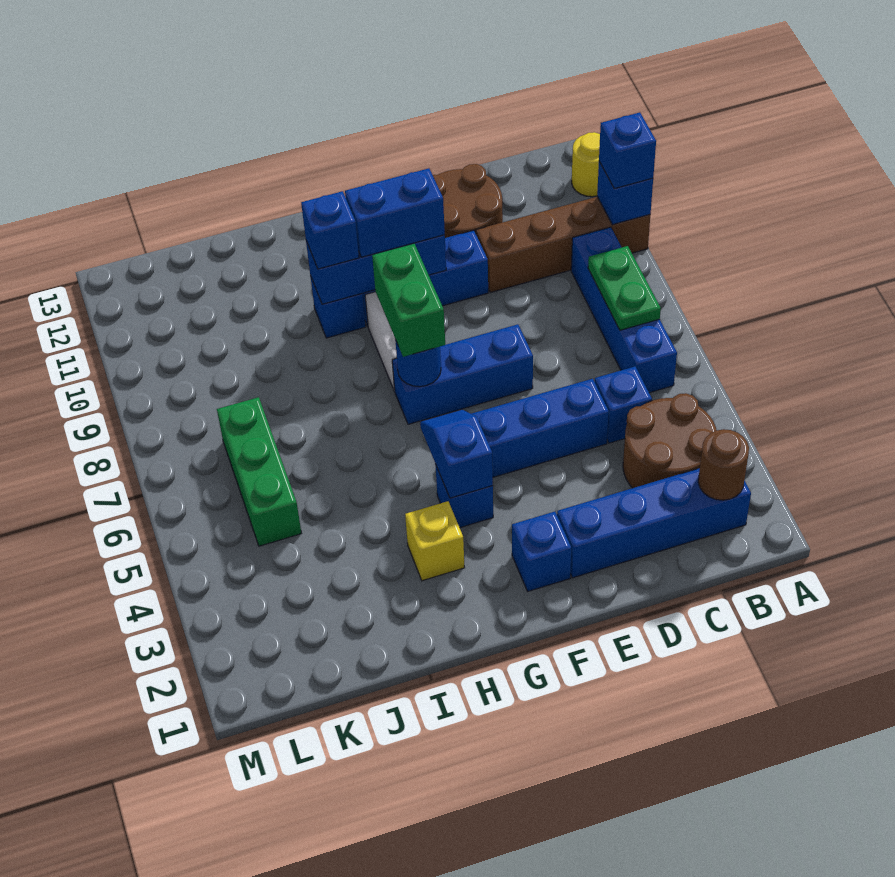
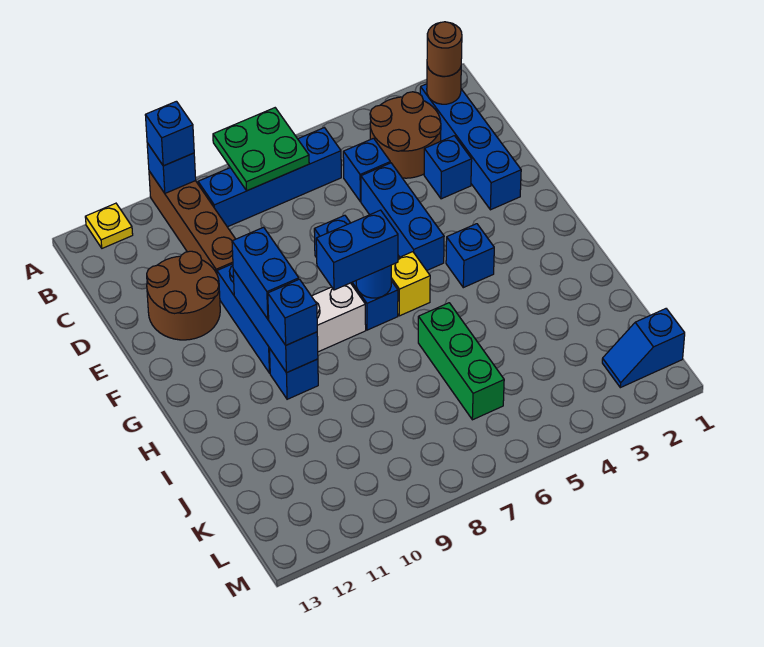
yellow 1x1 round brick [572,132,600,197] -> yellow 1x1 plate [85,203,133,248]
none -> brown 1x1 round brick [427,22,462,76]
green 1x2 plate [588,246,661,330] -> green 2x2 plate [213,108,309,191]
blue 1x1 brick [512,512,571,591] -> blue 1x1 brick moved to [424,136,472,199]
blue 1x2 slope [420,410,493,498] -> blue 1x2 slope moved to [602,309,685,388]
green 1x2 brick [372,244,445,357] -> blue 1x2 brick [316,210,398,290]
yellow 1x1 brick [405,501,465,581] -> yellow 1x1 brick moved to [391,252,430,316]
green 1x3 brick [217,397,301,546] -> green 1x3 brick turned to [418,303,504,420]

